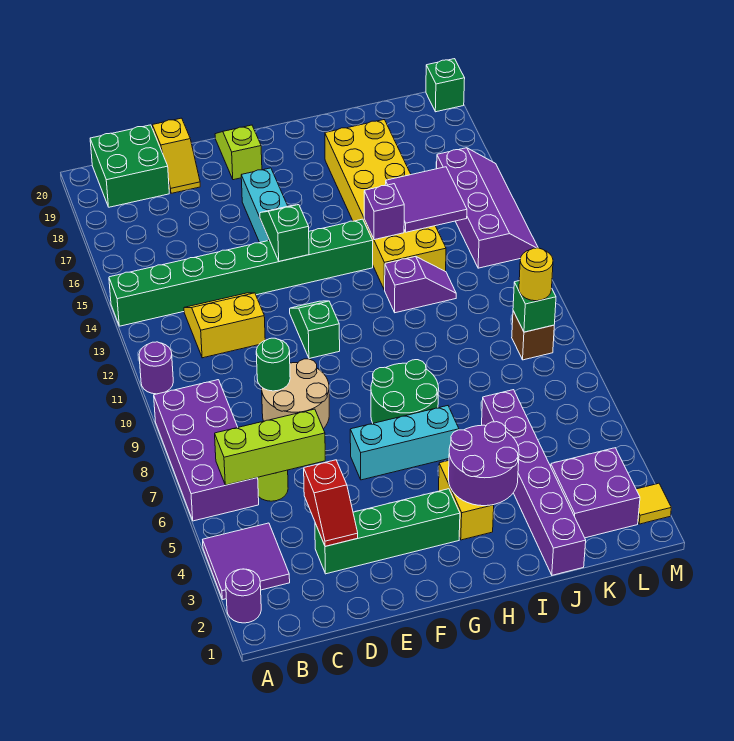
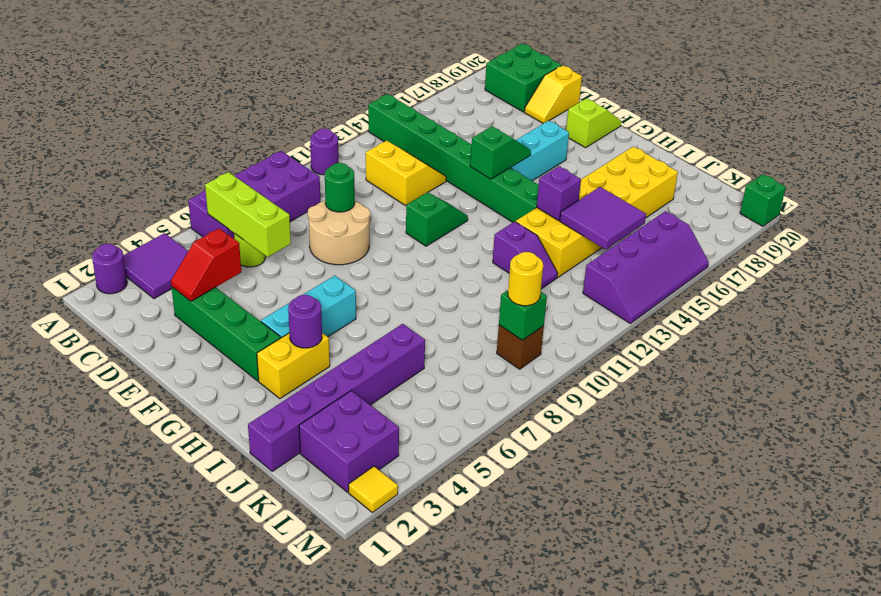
cyan 1x3 brick [350,406,459,480] -> cyan 1x3 brick turned to [261,275,356,338]
green 2x2 round brick [371,360,439,423] -> none
purple 2x2 round brick [449,422,519,506] -> purple 1x1 round brick [288,295,322,348]

